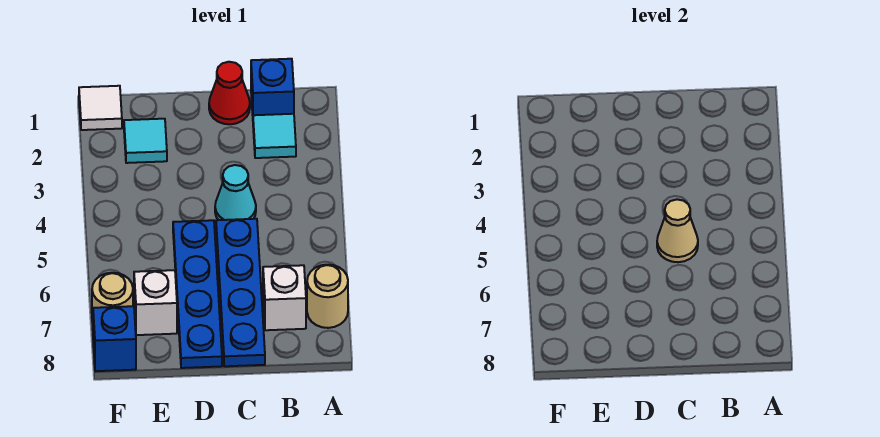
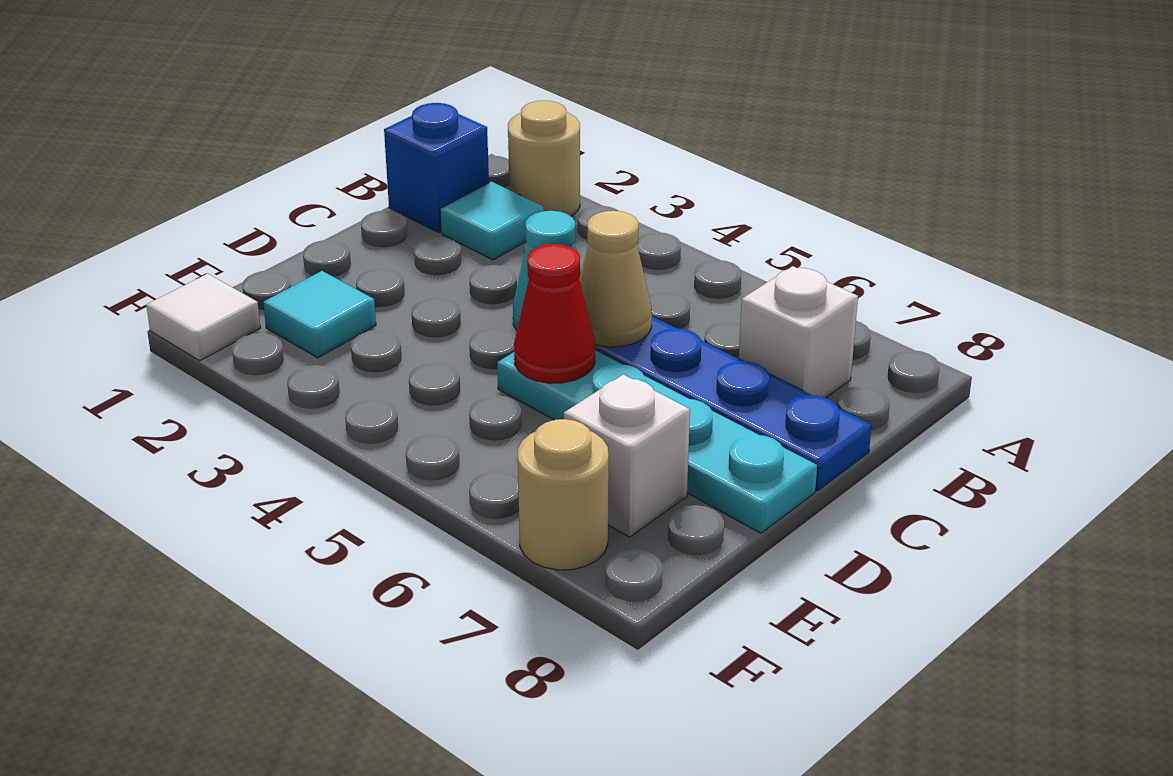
tan 1x1 round brick [307,265,348,328] -> tan 1x1 round brick moved to [508,101,580,216]
red 1x1 cone [209,62,250,124] -> red 1x1 cone moved to [514,244,595,383]
blue 1x4 plate [173,220,222,368] -> cyan 1x4 plate [497,350,817,533]
blue 1x1 brick [93,306,136,371] -> none

